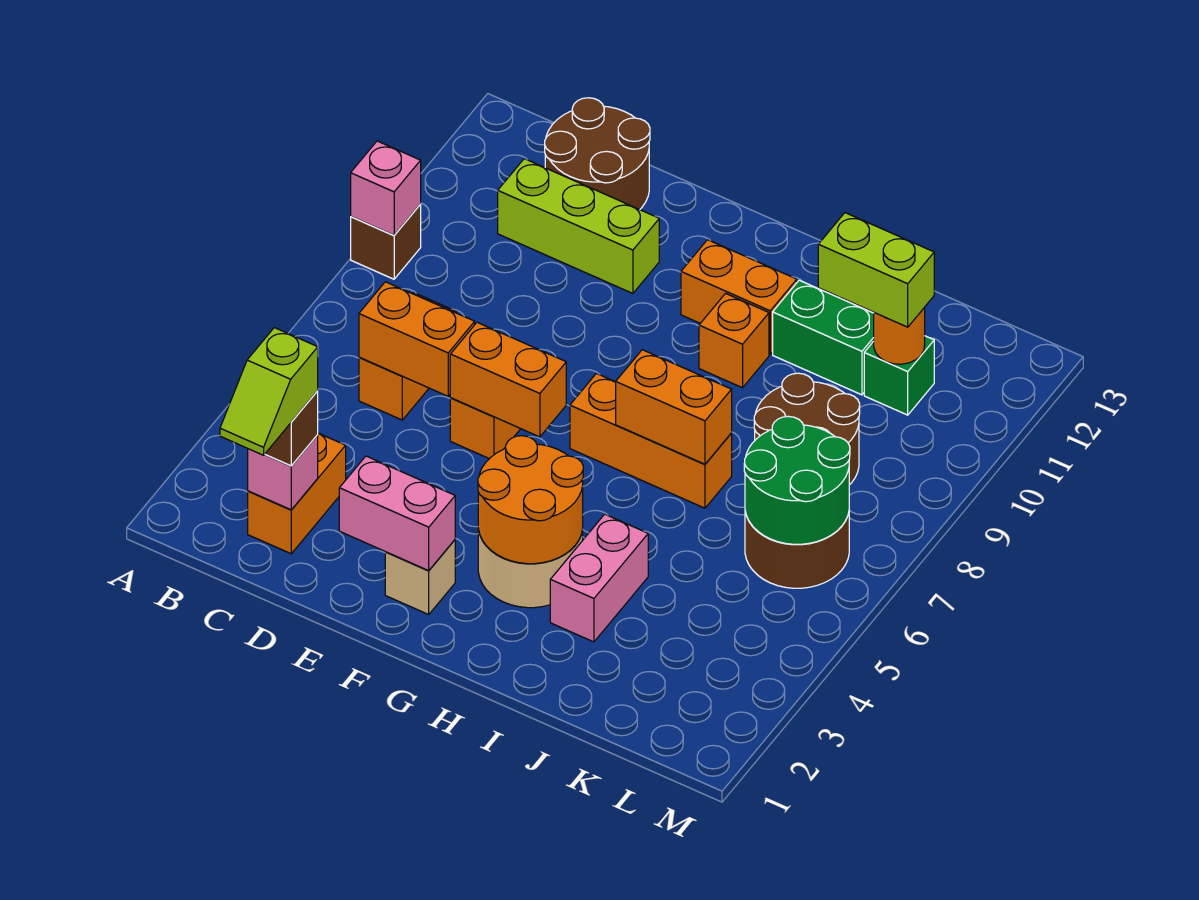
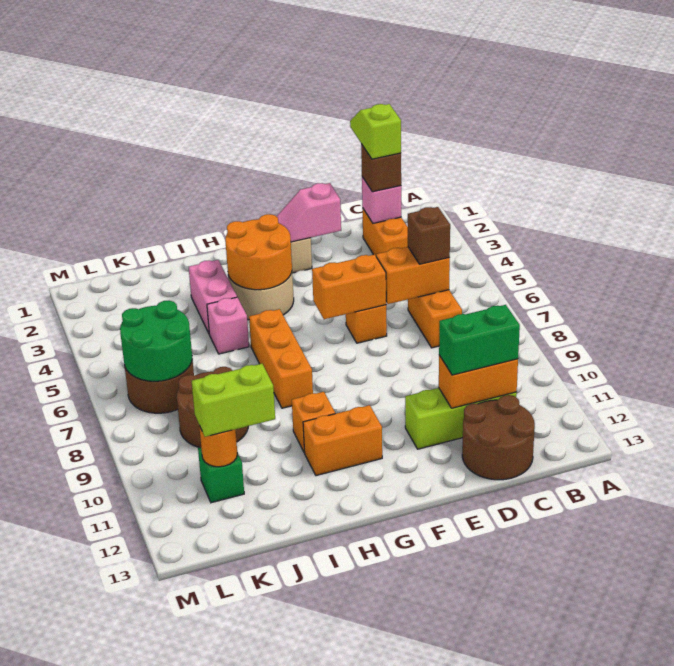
brown 1x1 brick [351,204,421,279] -> brown 1x1 brick moved to [407,207,450,264]
pink 1x1 brick [351,141,421,235] -> pink 1x1 brick moved to [207,297,249,354]
pink 1x2 brick [339,456,455,571] -> pink 1x2 slope [276,183,341,242]
orange 1x3 brick [570,373,732,508] -> orange 1x3 brick turned to [249,309,313,408]
orange 1x2 brick [616,350,732,464] -> orange 1x2 brick moved to [439,355,518,408]
green 1x2 brick [773,280,874,395] -> green 1x2 brick moved to [439,305,520,375]

